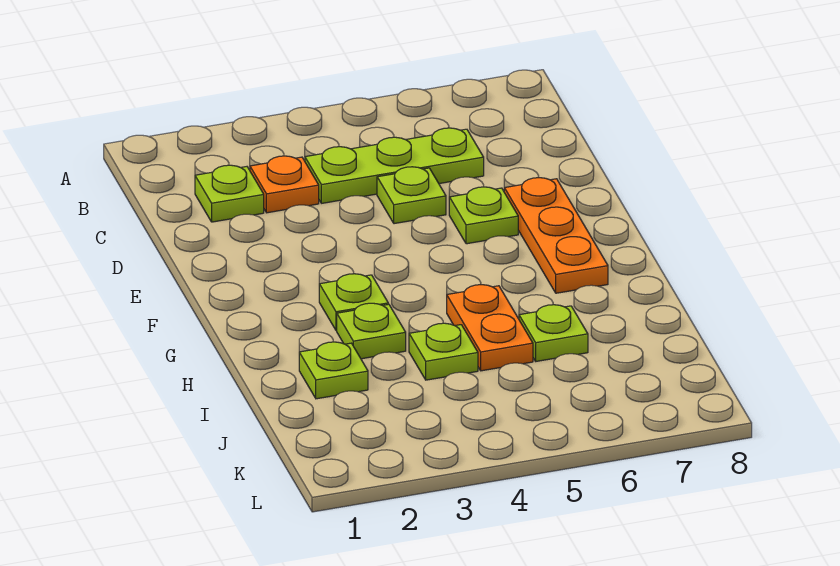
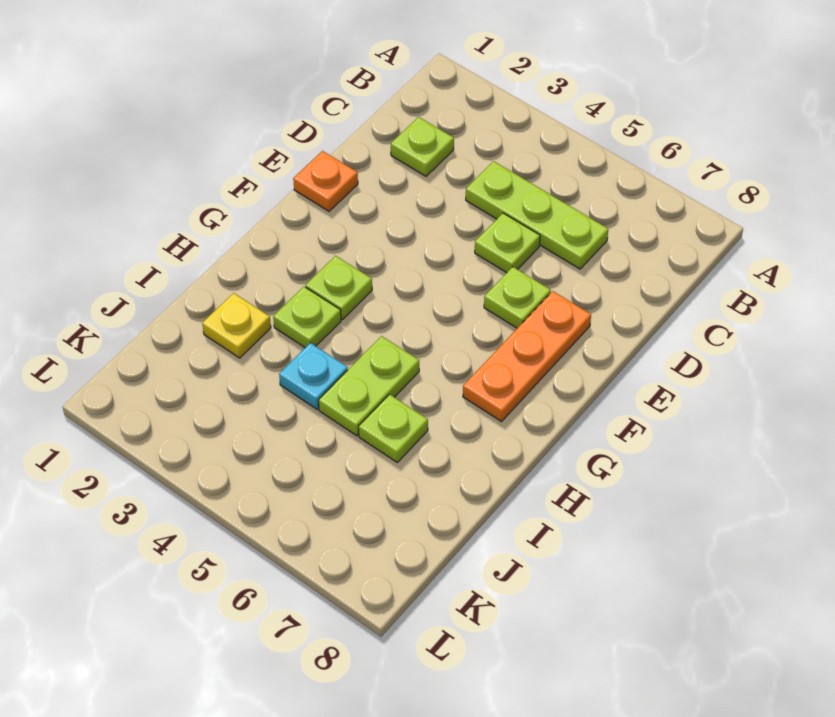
orange 1x1 plate [250,156,319,213] -> orange 1x1 plate moved to [293,151,358,211]
orange 1x2 plate [447,285,533,371] -> lime 1x2 plate [319,336,419,436]
lime 1x1 plate [299,342,368,399] -> yellow 1x1 plate [202,293,271,358]
lime 1x1 plate [409,323,478,380] -> cyan 1x1 plate [279,343,348,409]

